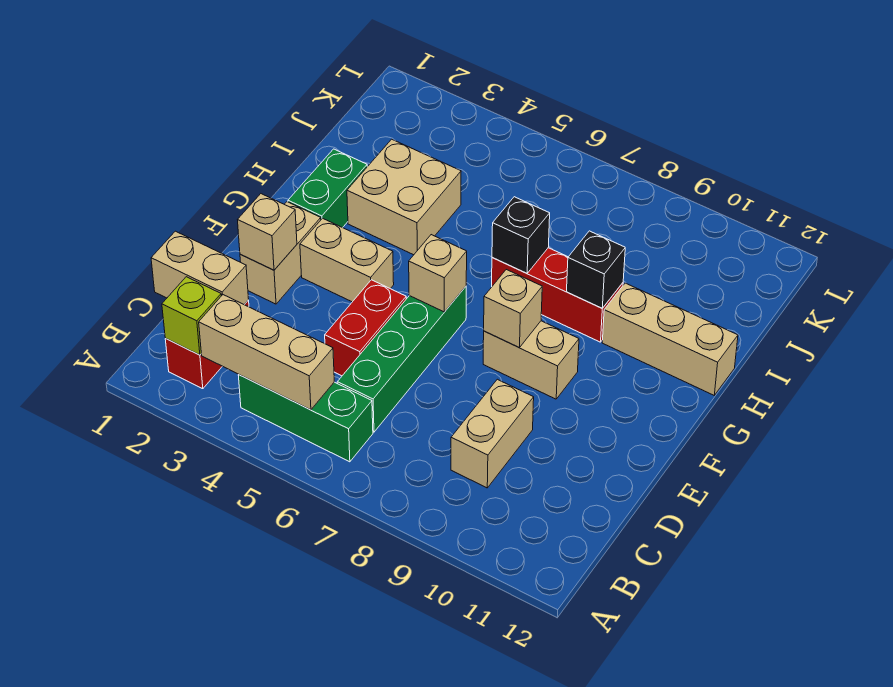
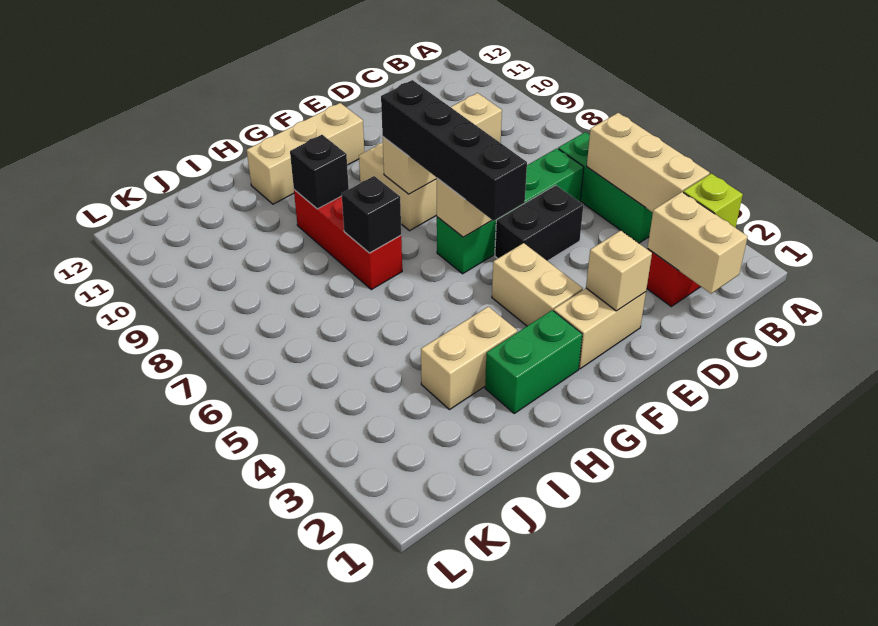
red 1x2 brick [325,280,406,376] -> black 1x2 brick [495,185,583,261]
none -> black 1x4 brick [381,80,527,221]
tan 2x2 brick [347,139,461,255] -> tan 1x2 brick [421,307,517,410]
tan 1x3 brick [602,283,738,395] -> tan 1x3 brick turned to [247,103,364,204]

